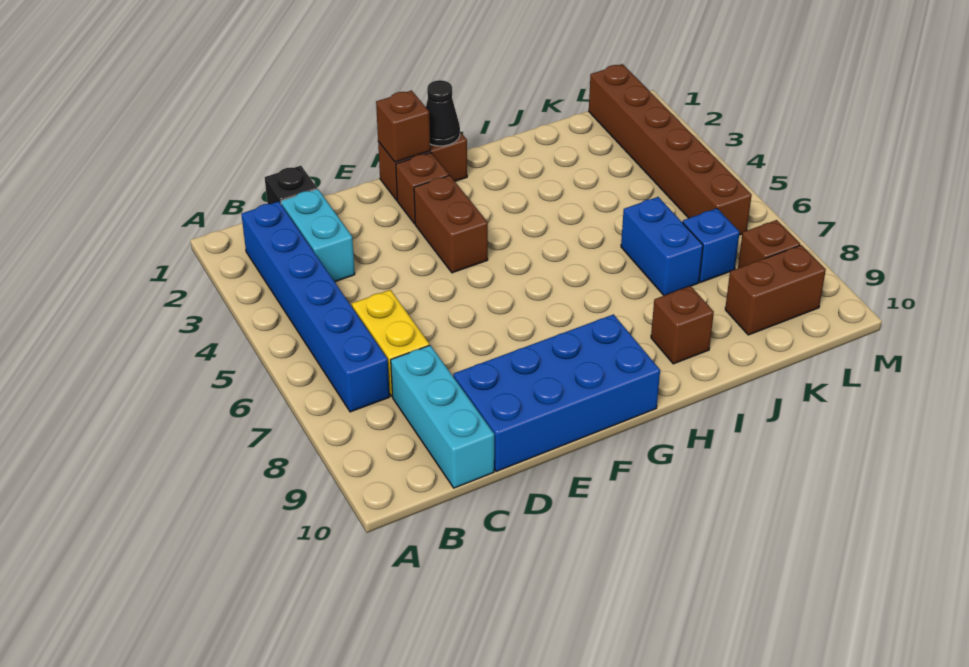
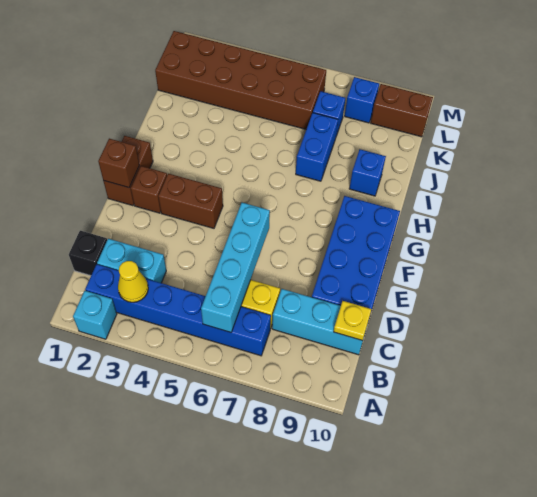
none -> cyan 1x1 brick [73,291,117,339]
none -> yellow 1x1 cone [118,261,148,302]
none -> cyan 1x4 brick [201,203,270,332]
none -> yellow 1x1 plate [334,301,372,341]
black 1x1 cone [426,80,460,146] -> none
brown 1x1 brick [651,286,714,364] -> blue 1x1 brick [349,149,386,196]
blue 1x2 brick [621,197,703,296] -> blue 1x2 brick turned to [296,113,338,181]
brown 1x2 brick [725,245,826,335] -> brown 1x2 brick turned to [371,84,433,137]
brown 1x6 brick [589,64,752,235] -> brown 2x6 brick [155,31,326,129]
brown 1x1 brick [738,220,800,268] -> blue 1x1 brick [345,77,379,123]

